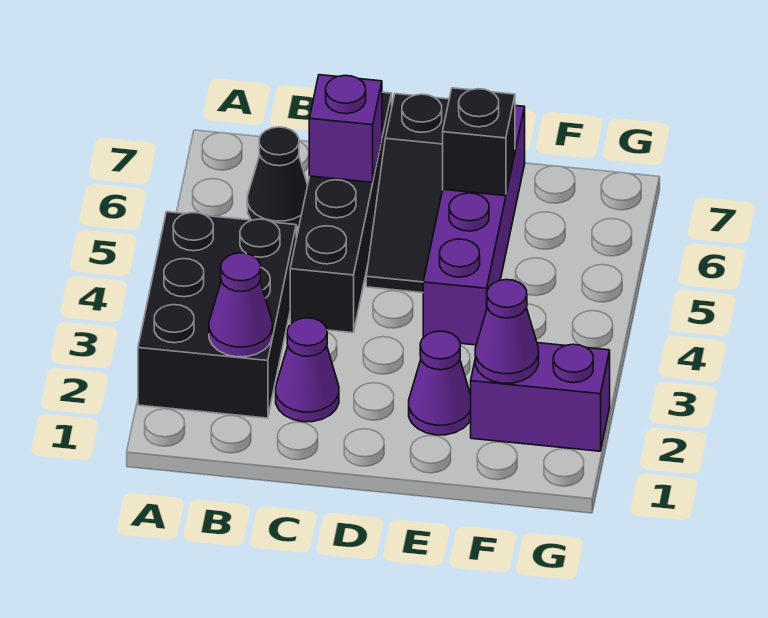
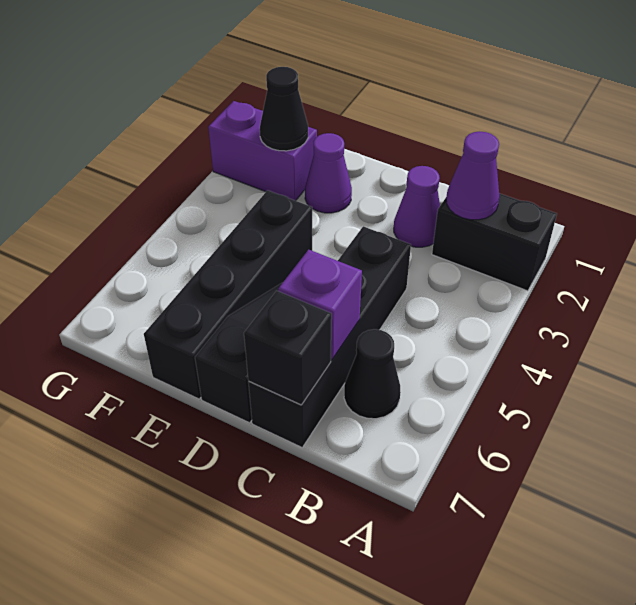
black 2x3 brick [138,212,296,418] -> black 1x2 brick [432,193,557,291]
purple 1x4 brick [423,106,525,345] -> black 1x4 brick [144,190,312,399]
black 1x1 brick [443,88,515,196] -> black 1x1 brick moved to [244,291,332,405]
purple 1x1 cone [475,280,539,383] -> black 1x1 cone [260,67,308,151]

